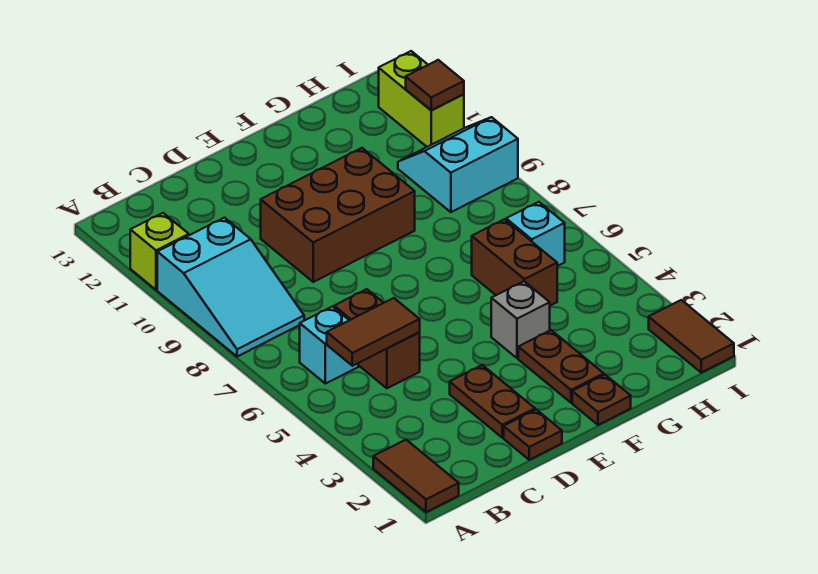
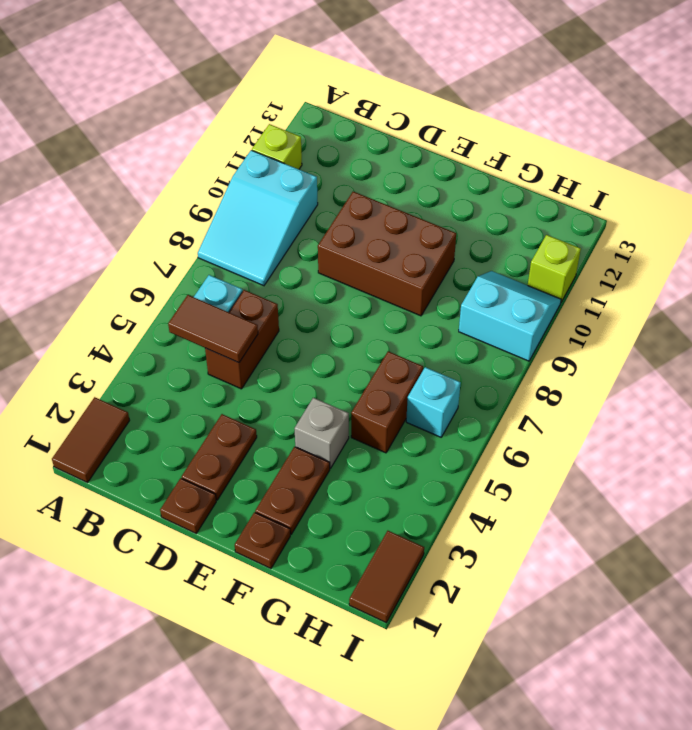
lime 1x2 brick [379,51,464,147] -> lime 1x1 brick [528,235,581,302]
brown 1x1 tile [406,60,464,110] -> none

